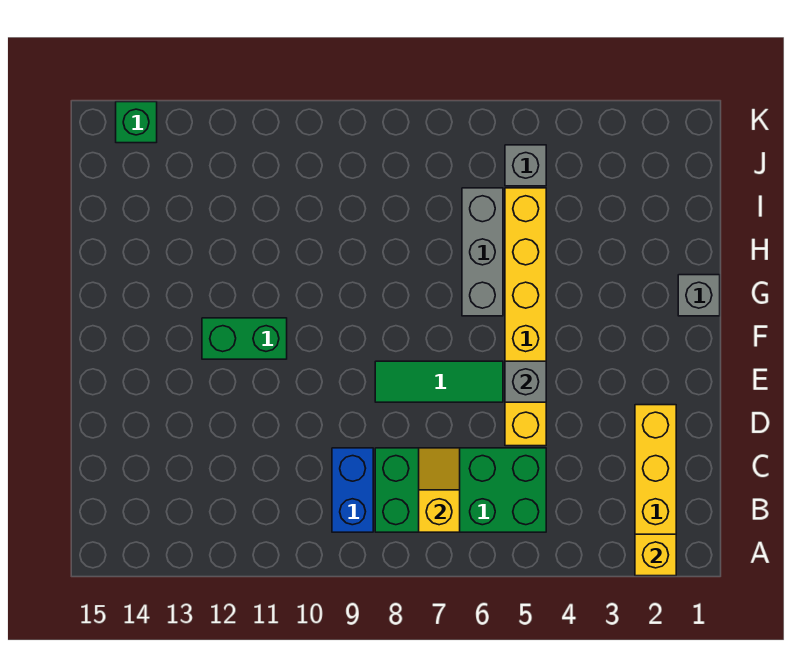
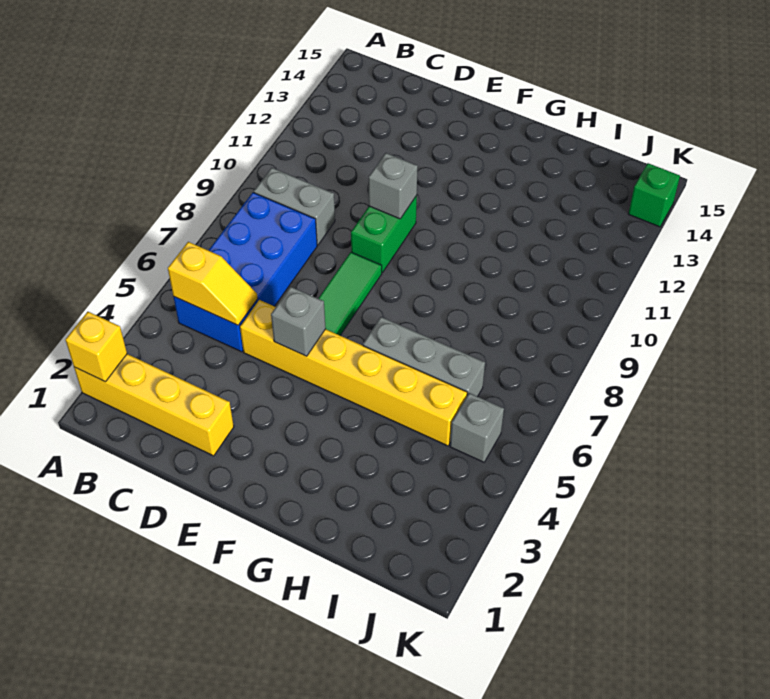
green 2x4 brick [375,448,546,532] -> blue 2x4 brick [174,192,317,352]
yellow 1x2 slope [419,448,460,532] -> yellow 1x2 slope moved to [168,242,258,325]
blue 1x2 brick [332,448,373,532] -> grey 1x2 brick [254,168,335,245]
green 1x2 brick [202,318,287,359] -> green 1x2 brick moved to [351,196,417,273]
grey 1x1 brick [678,275,720,316] -> grey 1x1 brick moved to [369,153,418,219]

